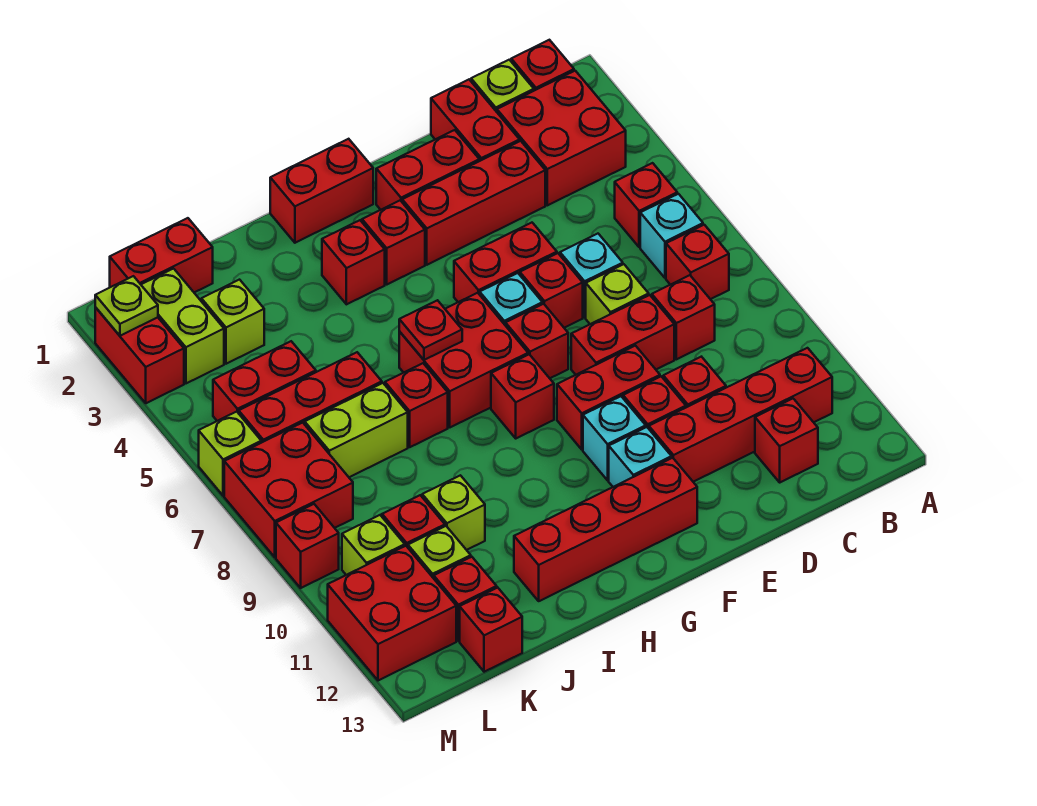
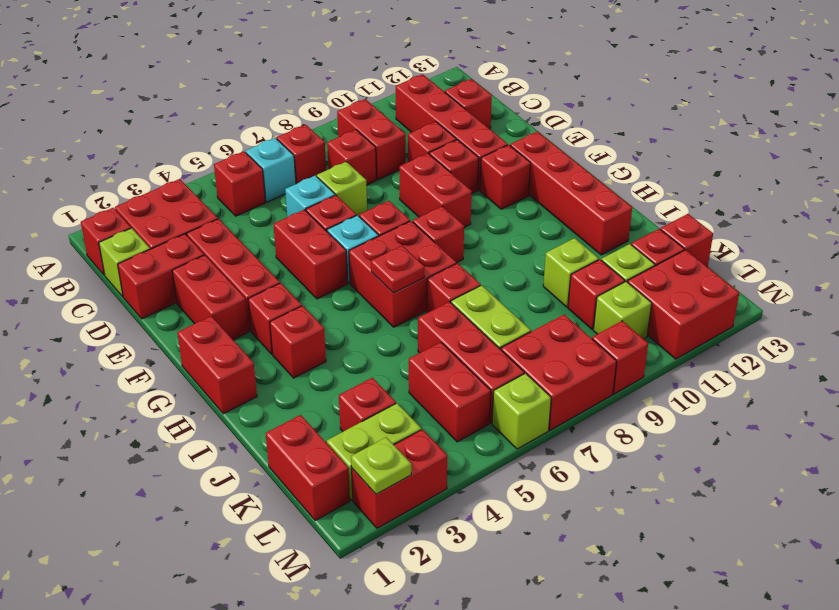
red 1x2 brick [571,295,674,375] -> red 1x2 brick moved to [337,99,406,180]
cyan 1x1 brick [583,396,646,480] -> none
cyan 1x1 brick [609,427,672,487] -> red 1x1 brick [480,145,531,209]
lime 1x1 brick [201,280,264,364] -> red 1x1 brick [339,378,396,431]

